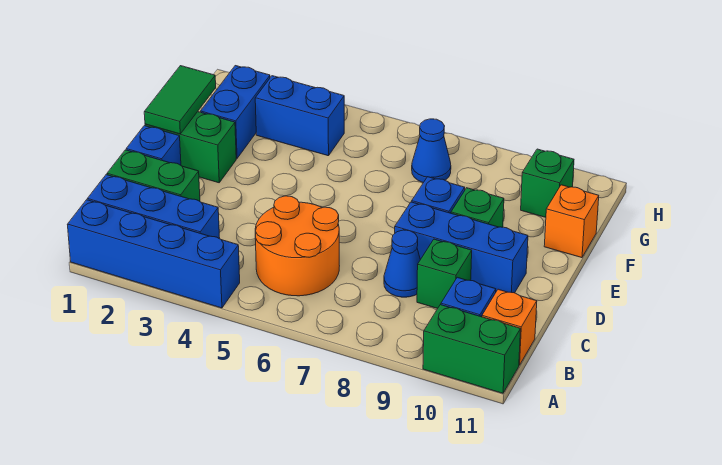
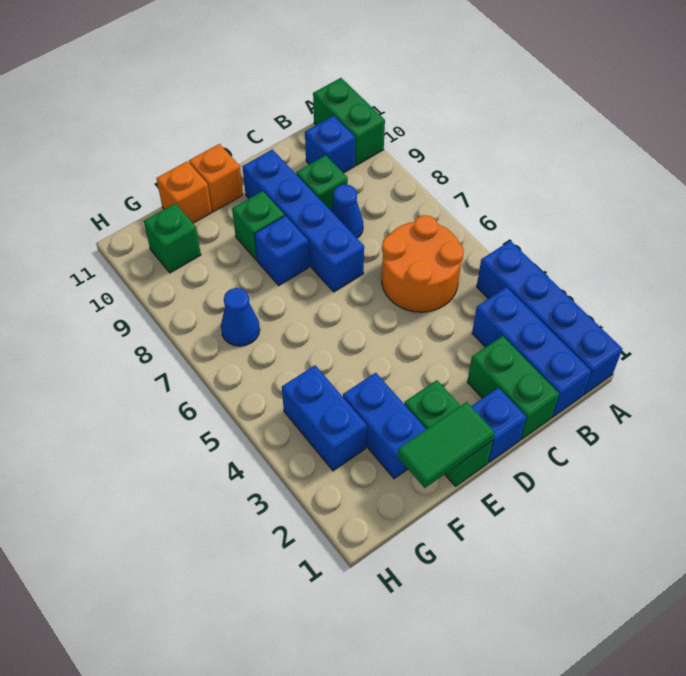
orange 1x1 brick [482,289,537,365] -> orange 1x1 brick moved to [189,144,243,212]
blue 1x3 brick [395,202,528,293] -> blue 1x4 brick [242,150,364,292]
blue 1x2 brick [201,66,270,158] -> blue 1x2 brick turned to [343,373,426,479]

